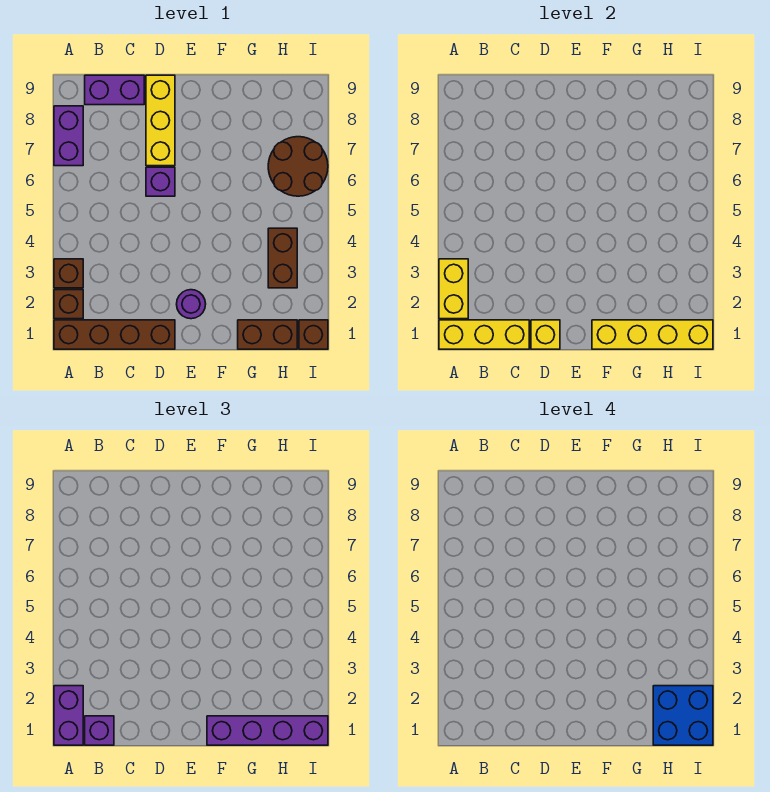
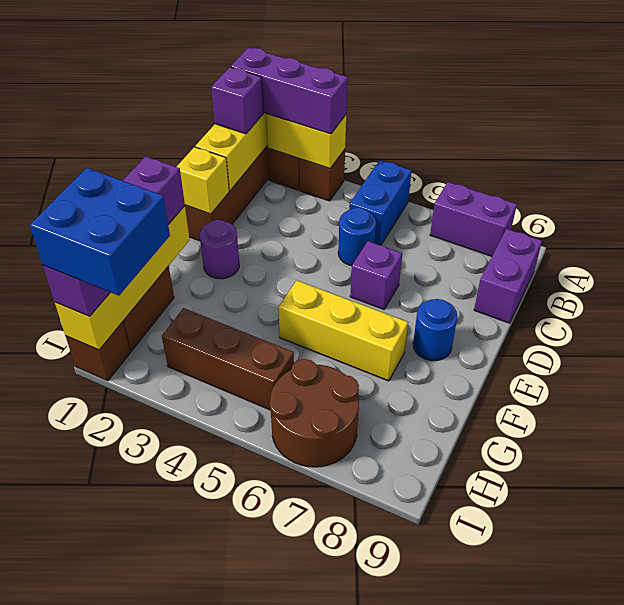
purple 1x2 brick [54,686,83,745] -> purple 1x3 brick [231,47,348,134]
none -> blue 1x2 brick [349,160,412,245]
none -> blue 1x1 round brick [338,208,376,266]
yellow 1x3 brick [146,75,175,166] -> yellow 1x3 brick moved to [278,281,408,381]
none -> blue 1x1 round brick [413,299,458,361]
brown 1x2 brick [268,228,297,288] -> brown 1x3 brick [162,308,294,410]

